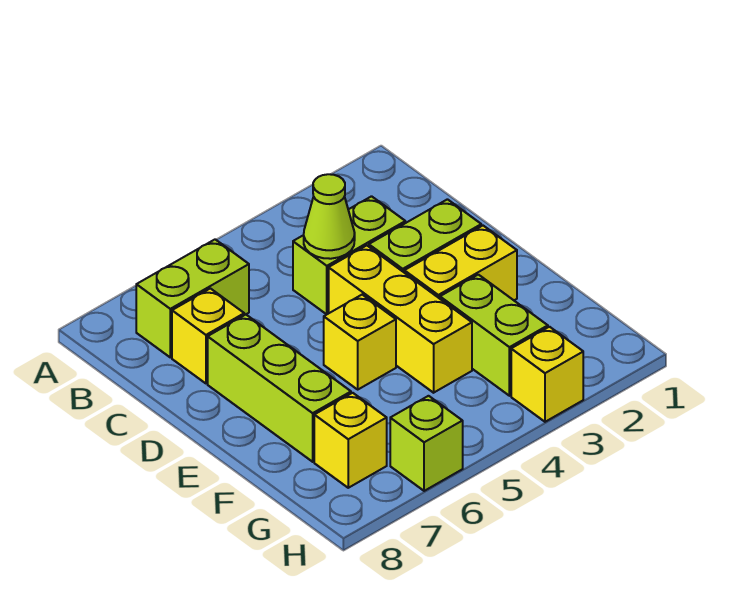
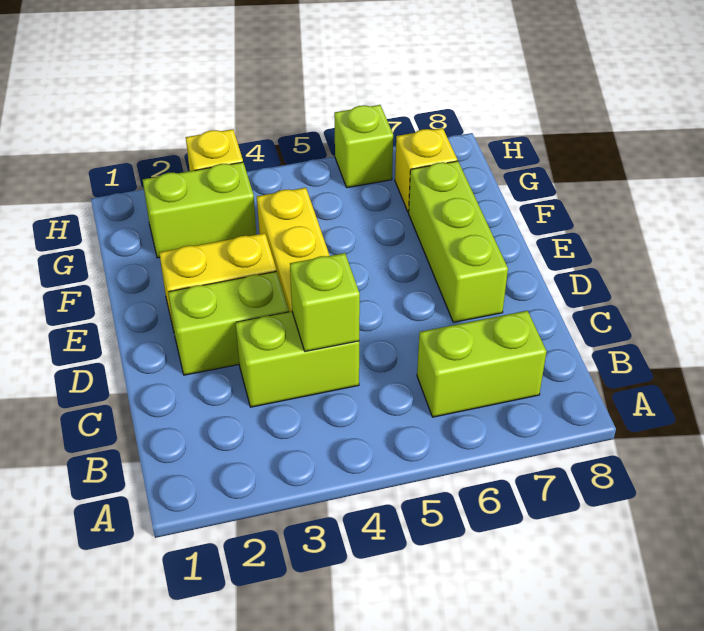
lime 1x1 cone [304,174,355,259] -> lime 1x1 brick [290,253,360,352]
yellow 1x1 brick [172,288,244,383] -> none
yellow 1x1 brick [324,295,396,389] -> none
lime 1x2 brick [440,275,548,396] -> lime 1x2 brick turned to [143,162,257,258]

